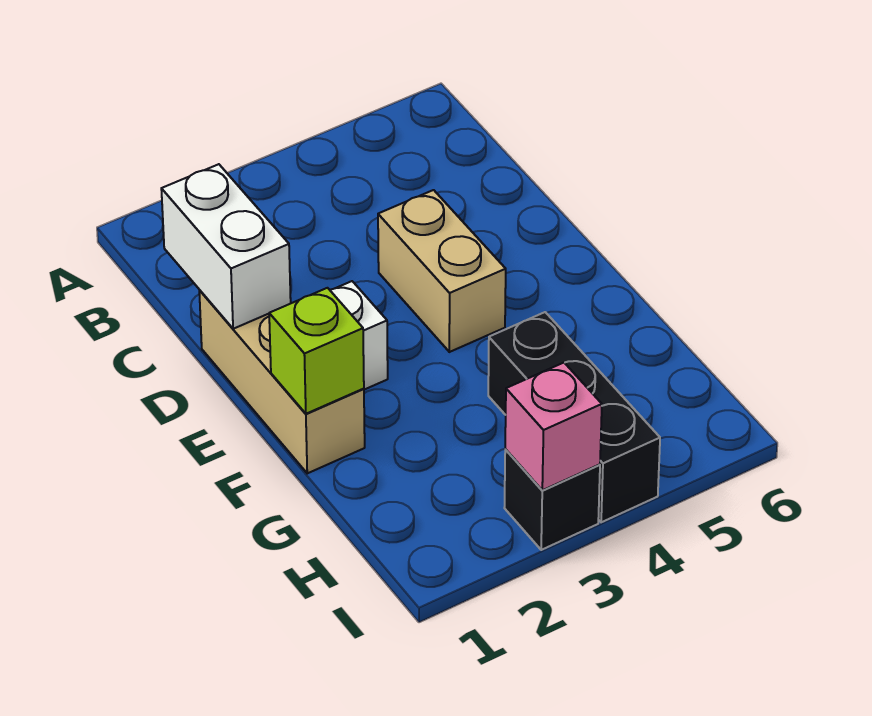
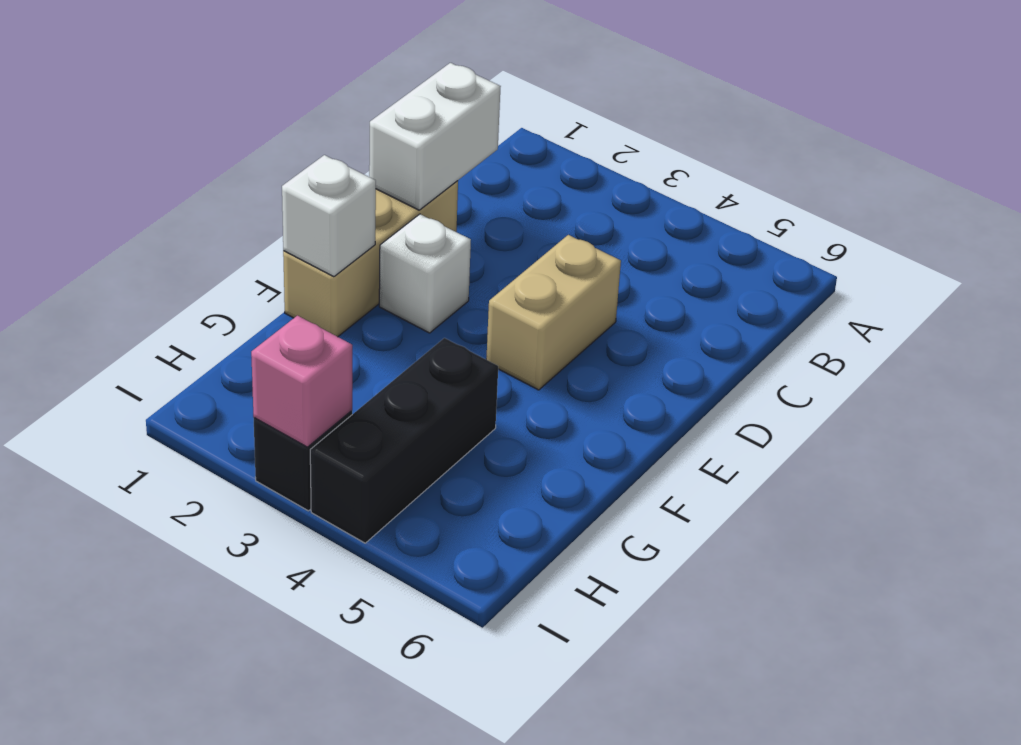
lime 1x1 brick [269,288,364,414] -> white 1x1 brick [282,155,376,277]

